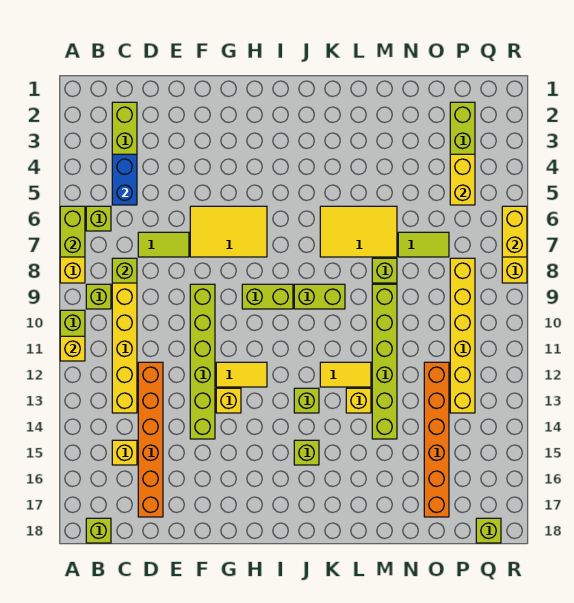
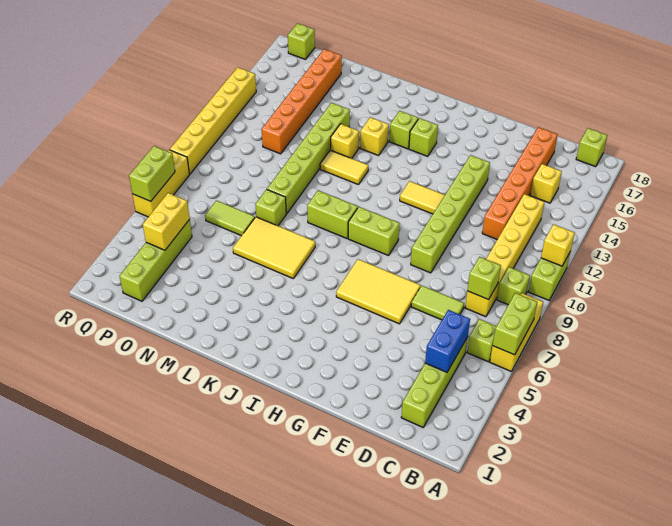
yellow 1x1 brick [216,388,241,413] -> yellow 1x1 brick moved to [360,117,389,156]
lime 1x1 brick [294,388,319,413] -> lime 1x1 brick moved to [409,118,438,156]
yellow 1x6 brick [450,258,475,413] -> yellow 1x6 brick moved to [170,67,256,174]
yellow 1x2 brick [502,206,527,257] -> lime 1x2 brick [129,146,175,201]

